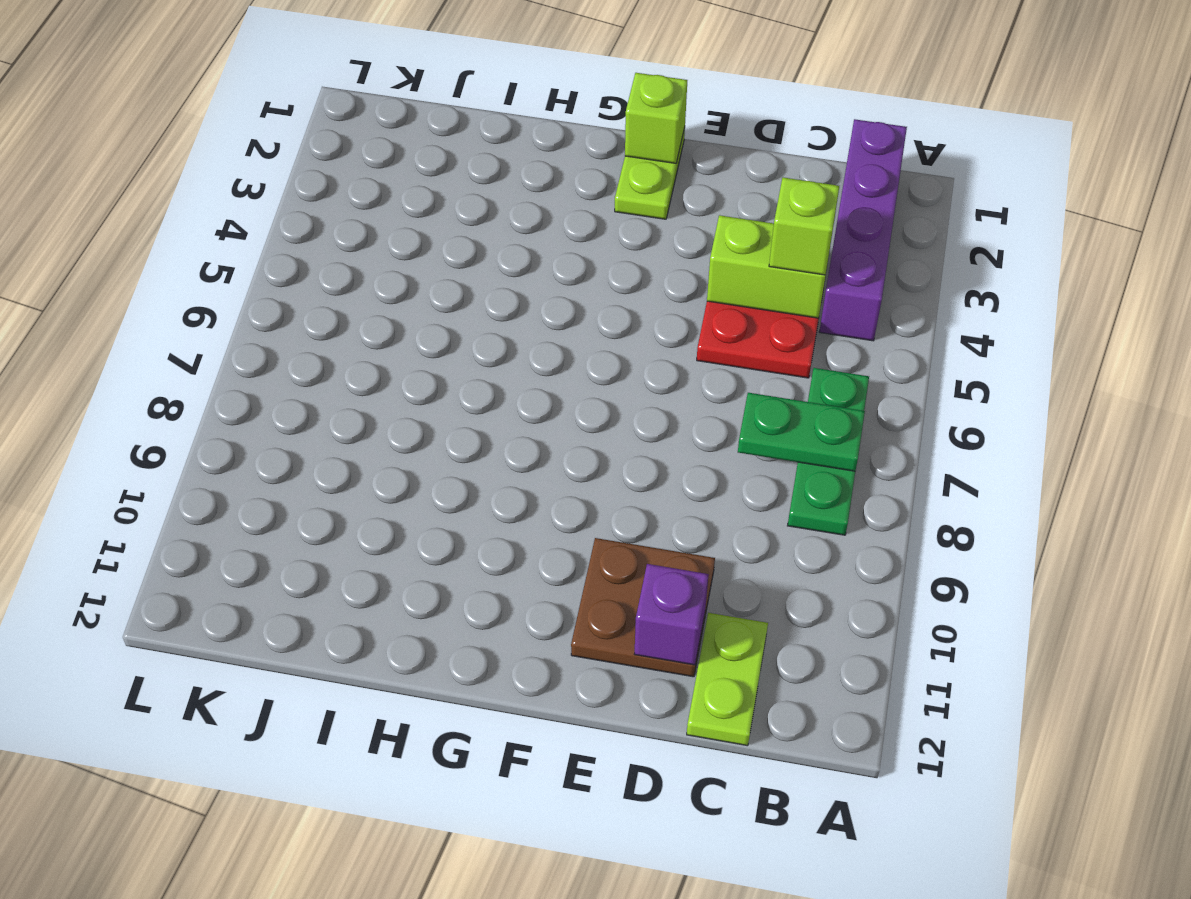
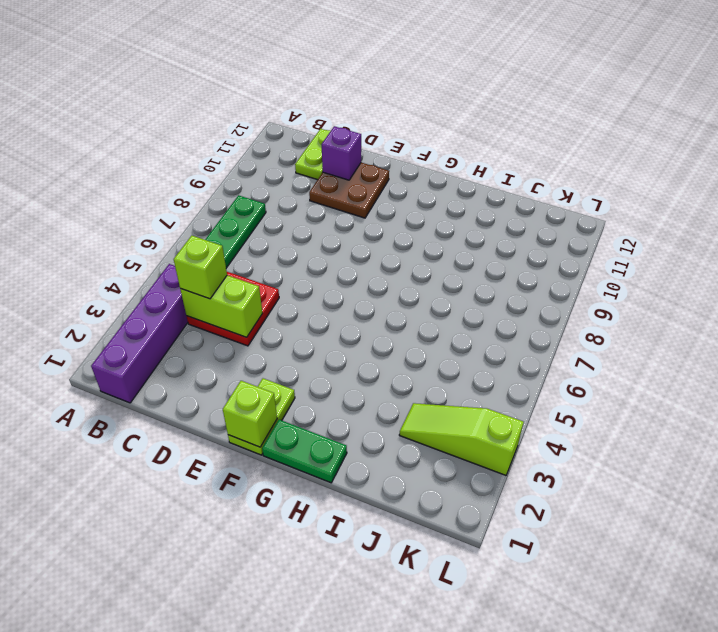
green 1x2 plate [738,393,865,471] -> green 1x2 plate moved to [262,420,347,483]
none -> lime 1x3 slope [399,403,524,475]

